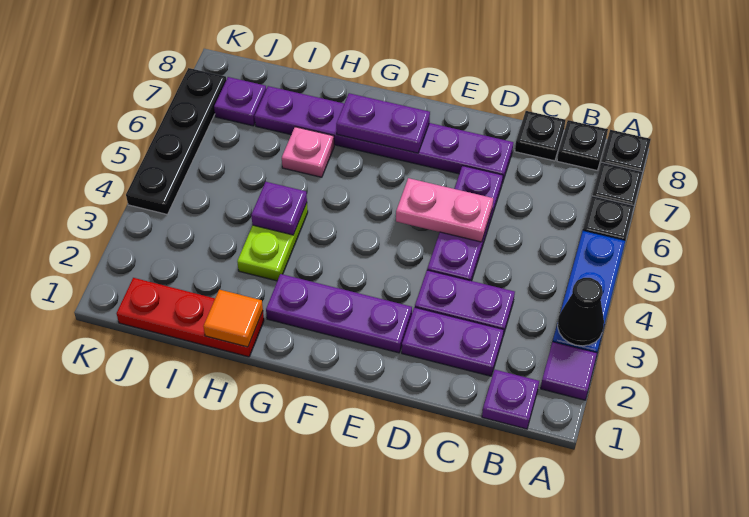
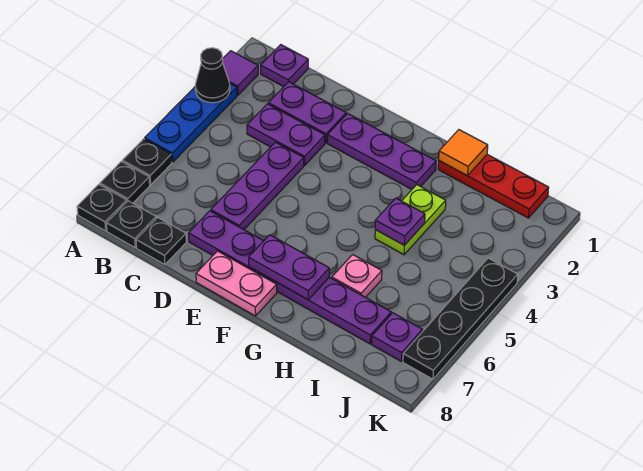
pink 1x2 plate [396,178,493,242] -> pink 1x2 plate moved to [196,251,277,316]

